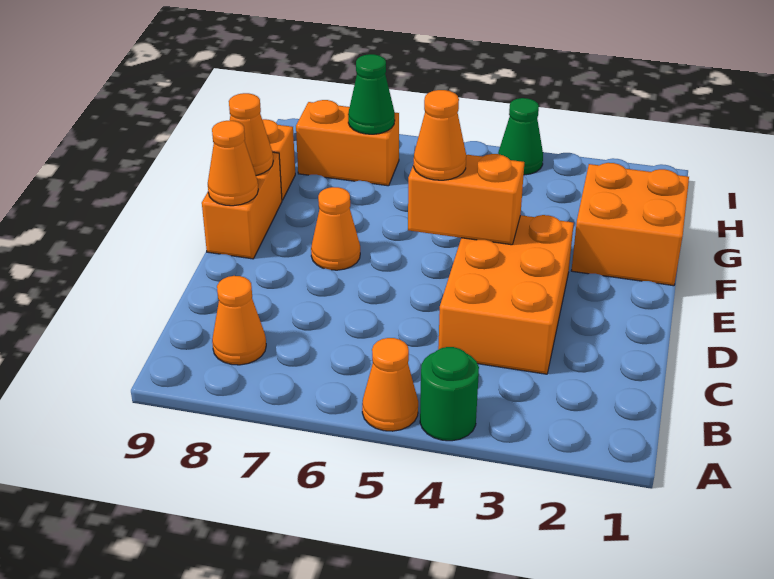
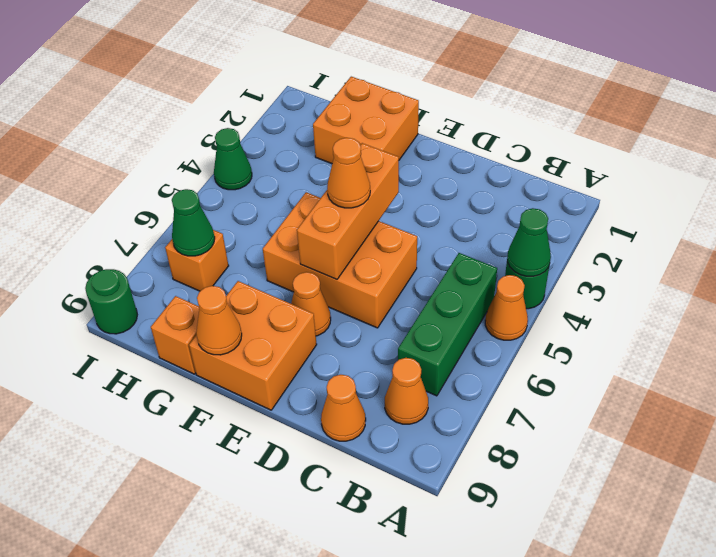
none -> green 1x1 cone [507,208,551,276]
none -> green 1x3 brick [398,253,497,396]
orange 2x3 brick [438,215,574,374] -> orange 2x3 brick moved to [263,192,417,328]
orange 1x2 brick [408,154,524,245] -> orange 1x3 brick [297,143,399,279]
orange 1x2 brick [202,152,282,259] -> orange 2x2 brick [189,281,317,410]
orange 1x1 cone [208,121,258,206] -> orange 1x1 cone moved to [321,375,366,441]
orange 1x2 brick [296,100,399,186] -> orange 1x1 brick [165,230,229,291]
none -> green 1x1 round brick [85,269,137,334]

